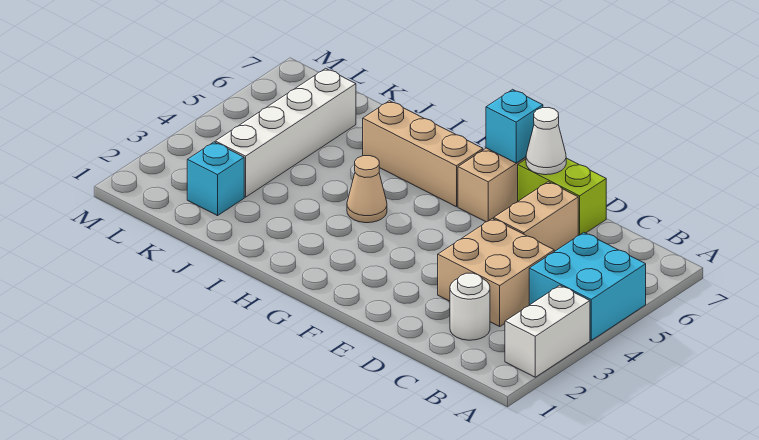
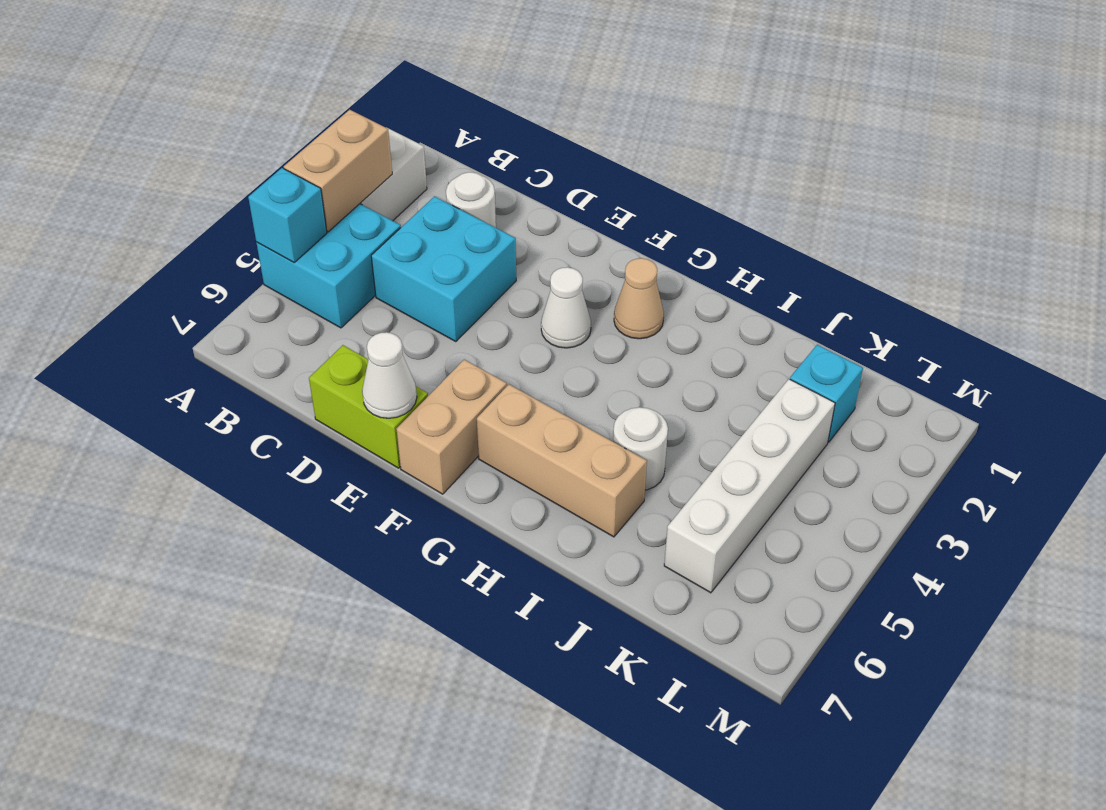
tan 2x2 brick [438,218,554,326] -> cyan 2x2 brick [371,196,516,342]
tan 1x2 brick [494,182,578,251] -> tan 1x2 brick moved to [284,110,392,232]
none -> white 1x1 cone [541,267,591,348]
cyan 1x1 brick [486,89,543,163] -> cyan 1x1 brick moved to [248,168,327,262]
tan 1x1 cone [347,156,387,223] -> tan 1x1 cone moved to [614,258,664,339]
none -> white 1x1 round brick [613,407,668,490]

